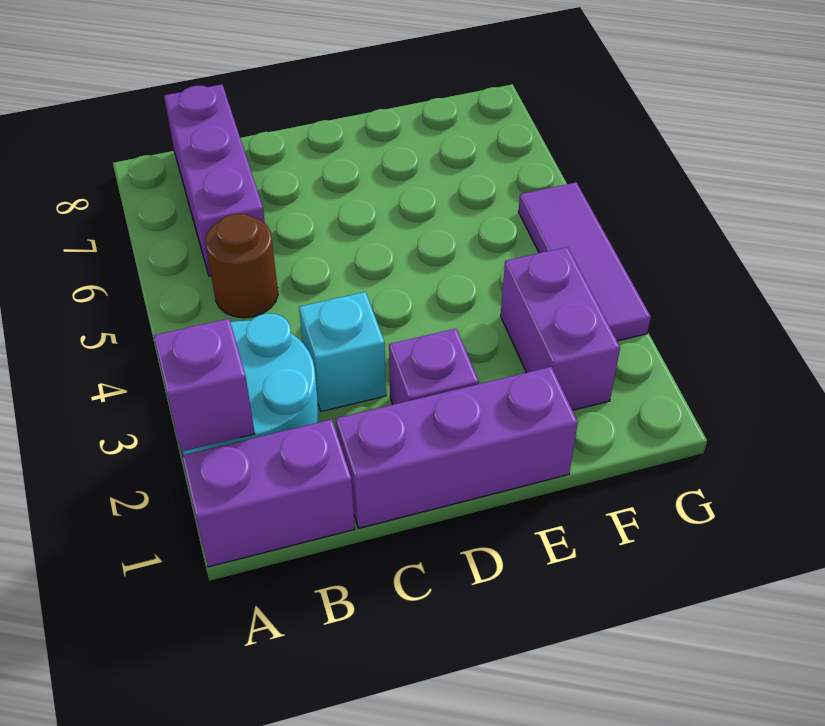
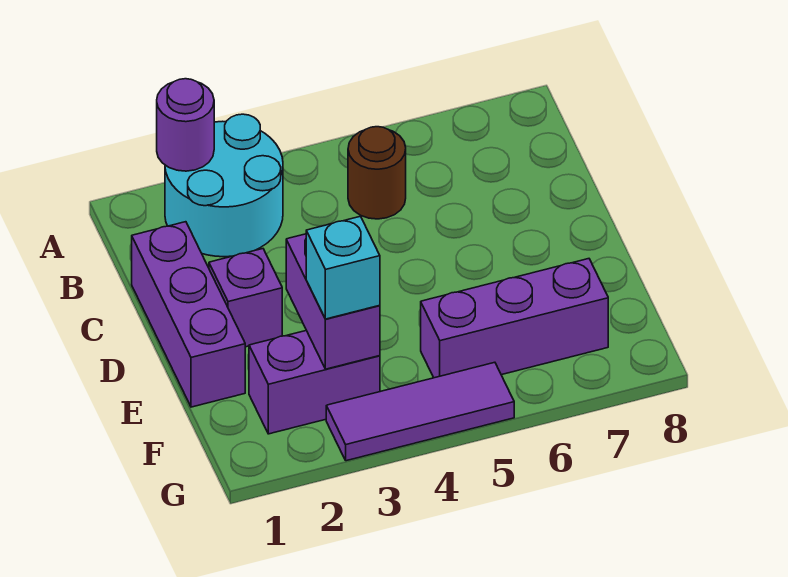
purple 1x2 brick [182,419,355,567] -> purple 1x2 brick moved to [286,234,380,369]
purple 1x1 brick [154,319,255,452] -> purple 1x1 round brick [157,79,214,171]
purple 1x3 brick [164,84,265,276] -> purple 1x3 brick moved to [421,259,608,378]
cyan 1x1 brick [299,292,386,411] -> cyan 1x1 brick moved to [306,216,380,319]

